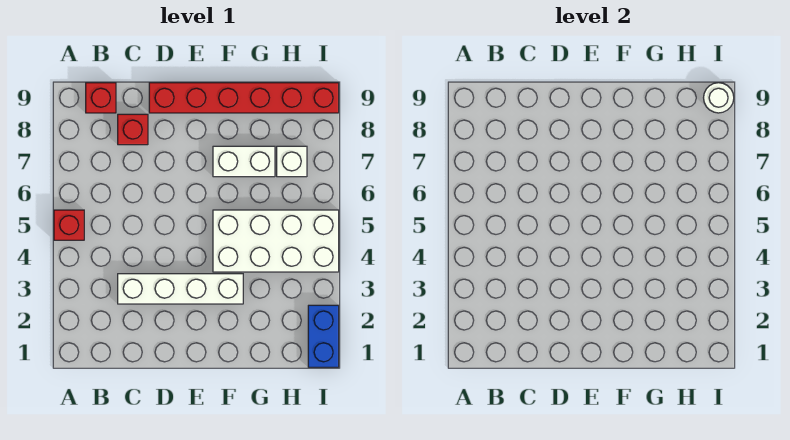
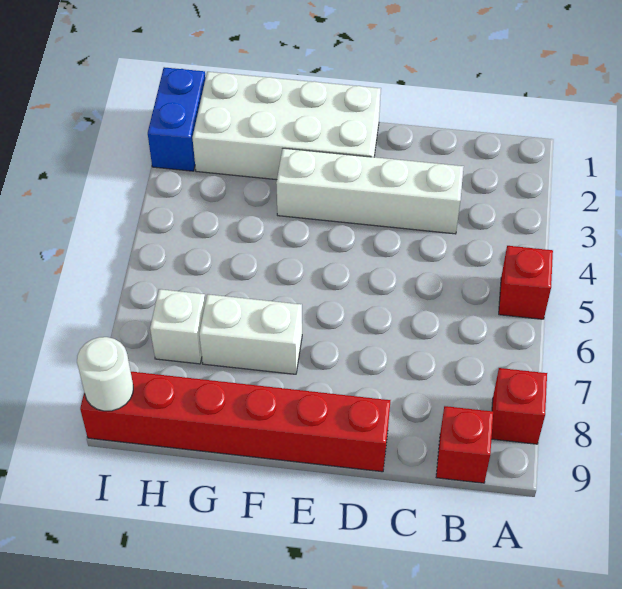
red 1x1 brick [118,114,148,145] -> red 1x1 brick moved to [492,368,547,444]
white 2x4 brick [213,210,339,272] -> white 2x4 brick moved to [193,72,381,180]

